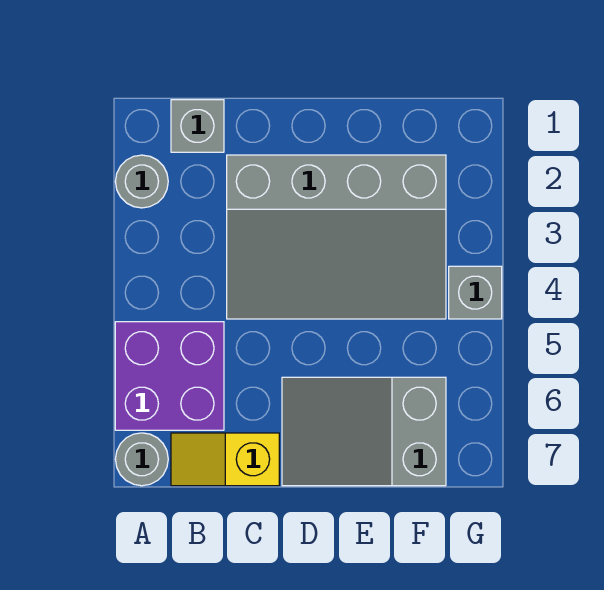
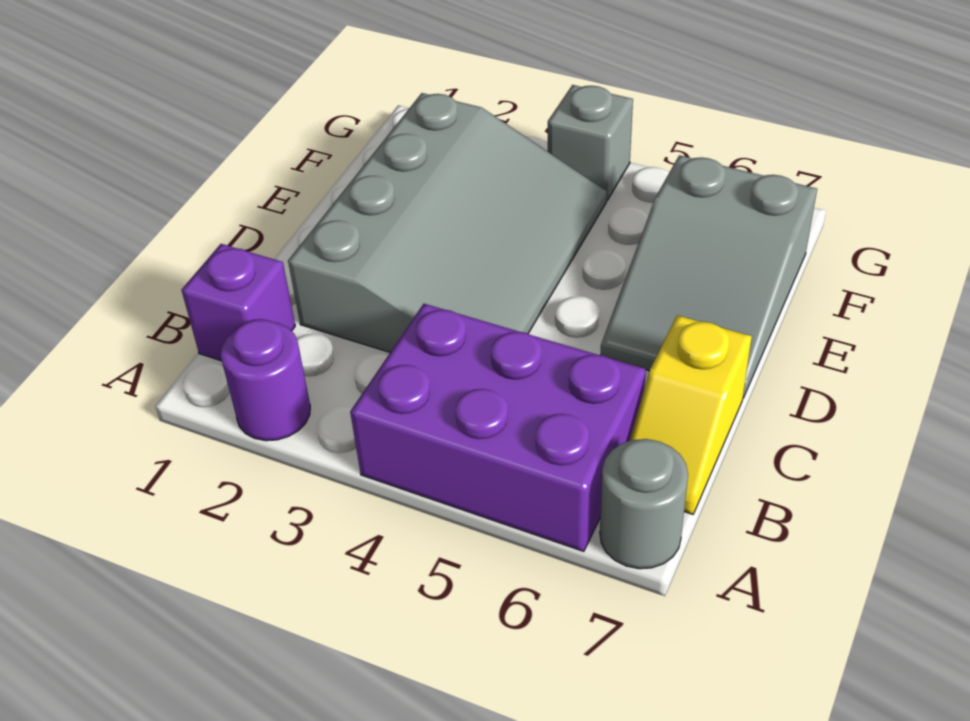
grey 1x1 round brick [115,155,168,208] -> purple 1x1 round brick [220,319,310,441]
purple 2x2 brick [115,322,224,430] -> purple 2x3 brick [350,304,646,551]
grey 1x1 brick [171,100,224,152] -> purple 1x1 brick [182,244,295,361]

